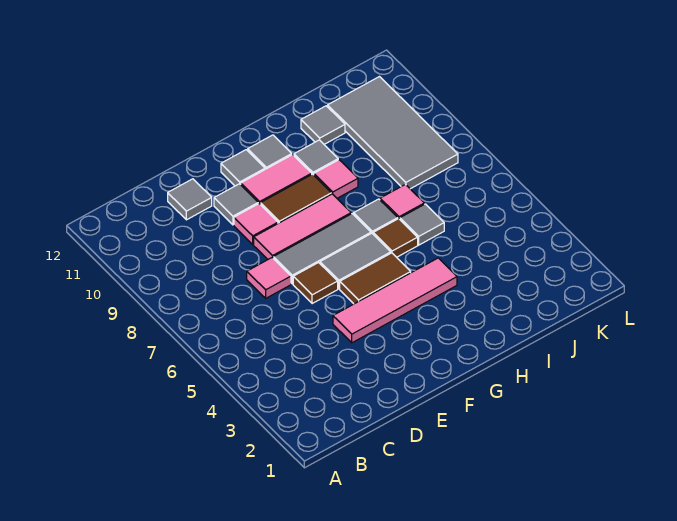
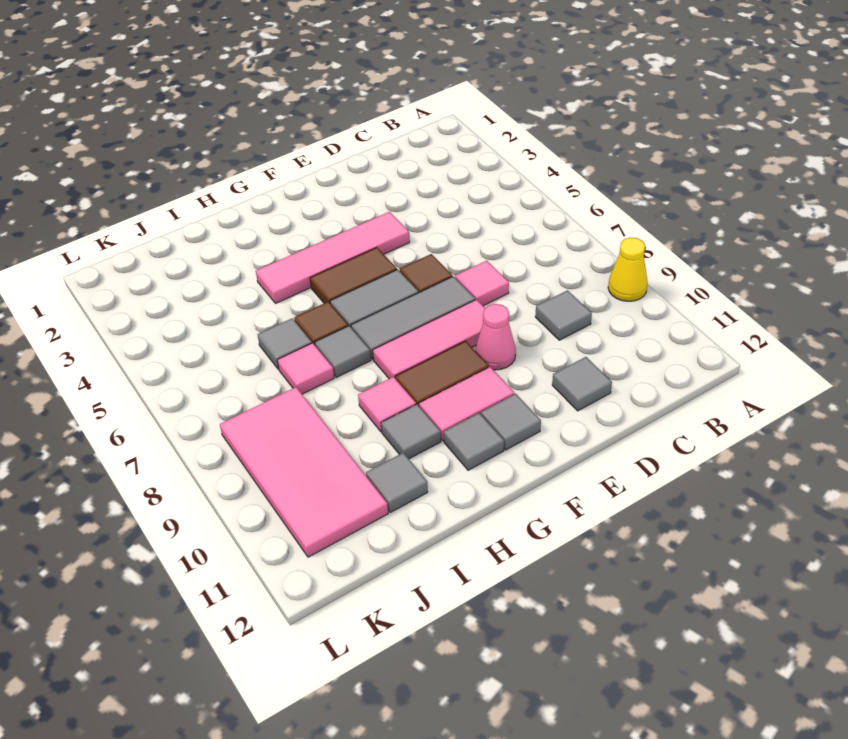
none -> yellow 1x1 cone [608,237,648,301]
pink 1x1 tile [234,204,278,244] -> pink 1x1 cone [475,304,516,370]
grey 1x1 tile [214,184,258,225] -> grey 1x1 tile moved to [535,290,592,340]
grey 2x4 tile [328,77,458,189] -> pink 2x4 tile [220,387,388,557]

